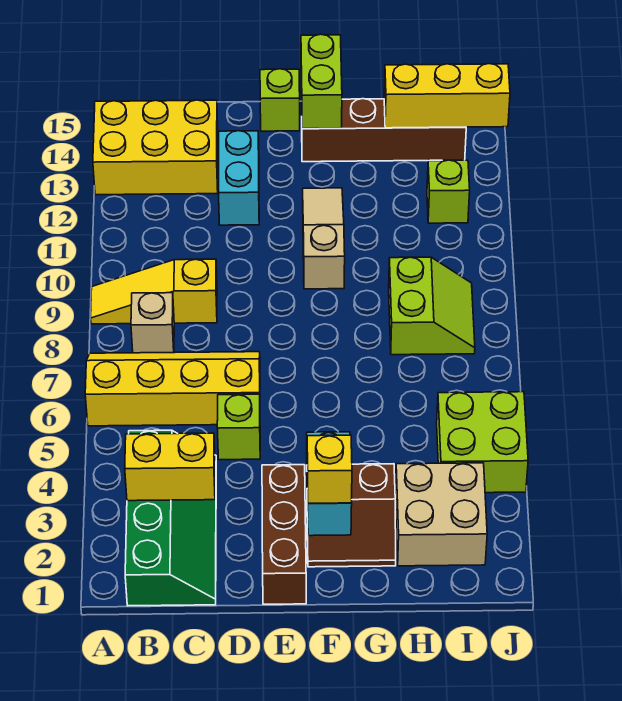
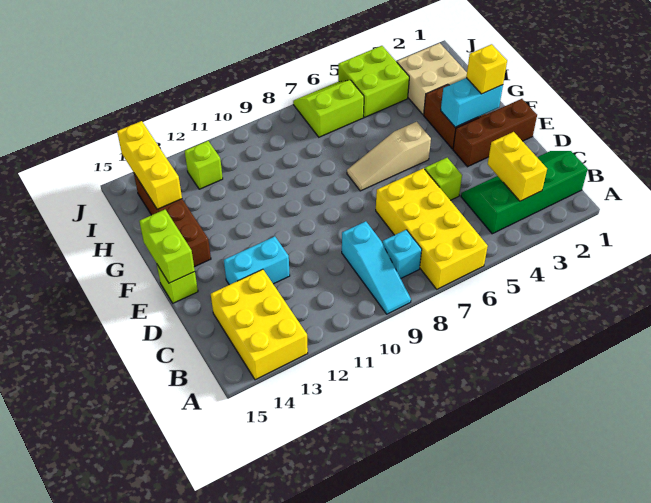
yellow 2x4 slope [85,352,260,426] -> yellow 2x4 brick [376,168,488,289]
yellow 1x3 slope [91,259,217,324] -> cyan 1x3 slope [342,221,411,314]
tan 1x1 brick [131,293,174,353] -> cyan 1x1 brick [382,230,422,278]
tan 1x3 slope [303,188,345,289] -> tan 1x3 slope moved to [347,122,431,191]
lime 1x2 brick [301,34,342,129] -> lime 1x2 brick turned to [139,210,195,283]
lime 2x2 slope [389,257,475,355] -> lime 2x2 slope moved to [293,80,364,137]

